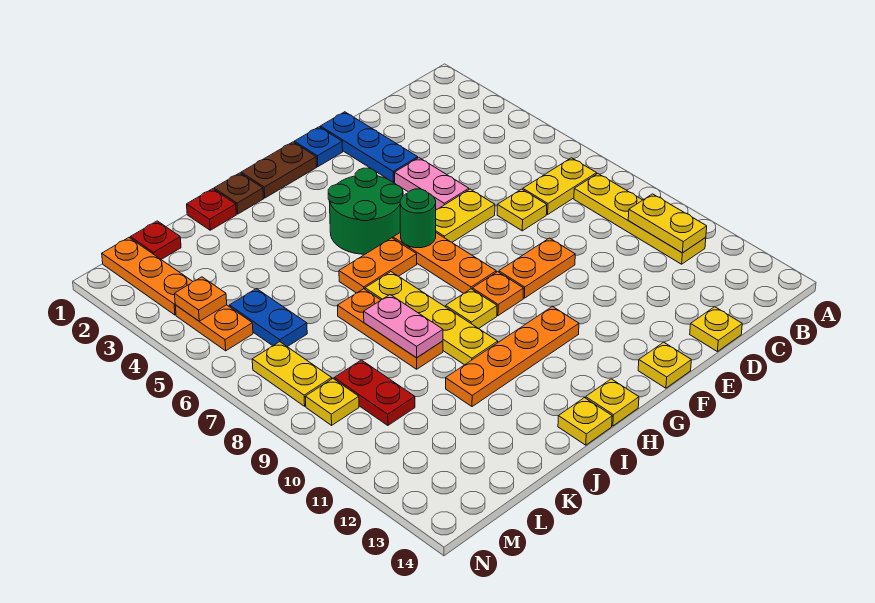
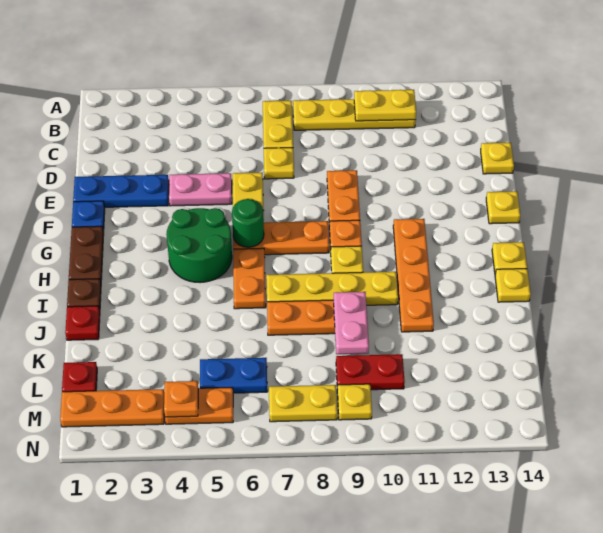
pink 1x2 plate [364,295,443,358] -> pink 1x2 plate turned to [334,292,369,354]

